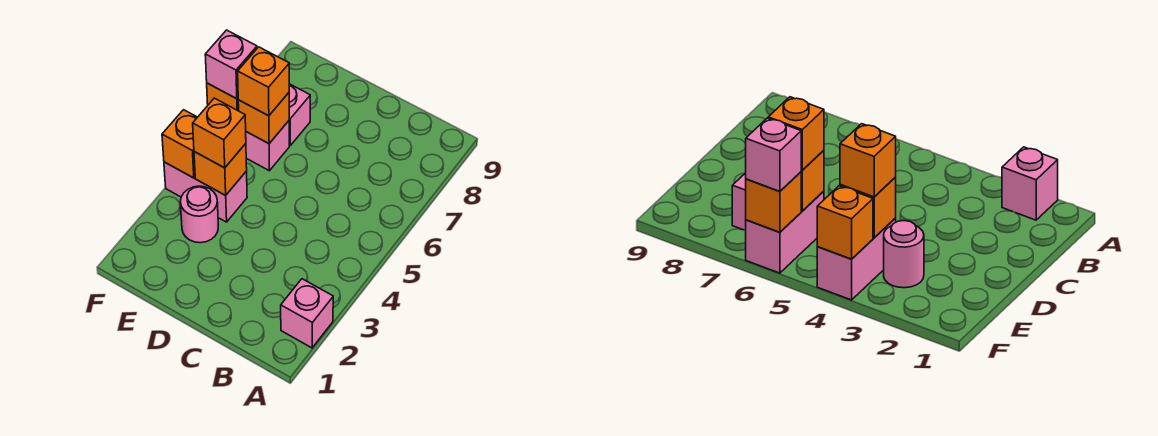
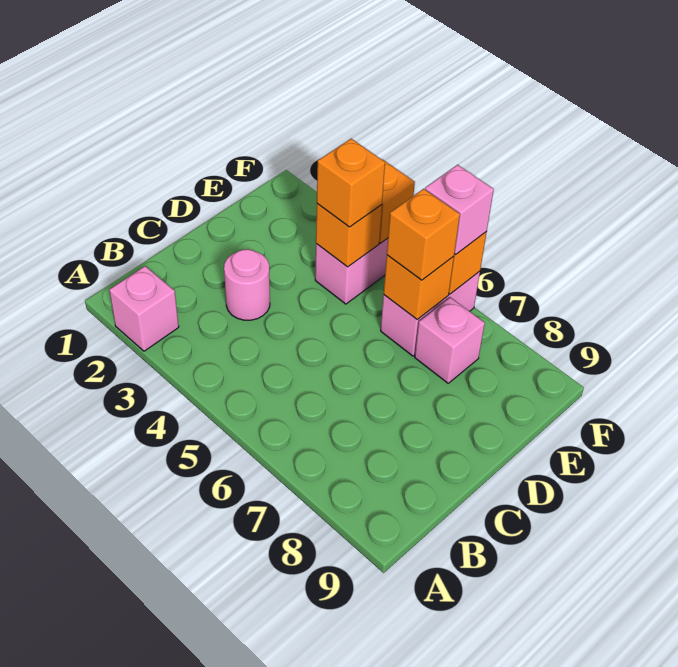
pink 1x1 round brick [180,186,218,243] -> pink 1x1 round brick moved to [224,249,270,320]

